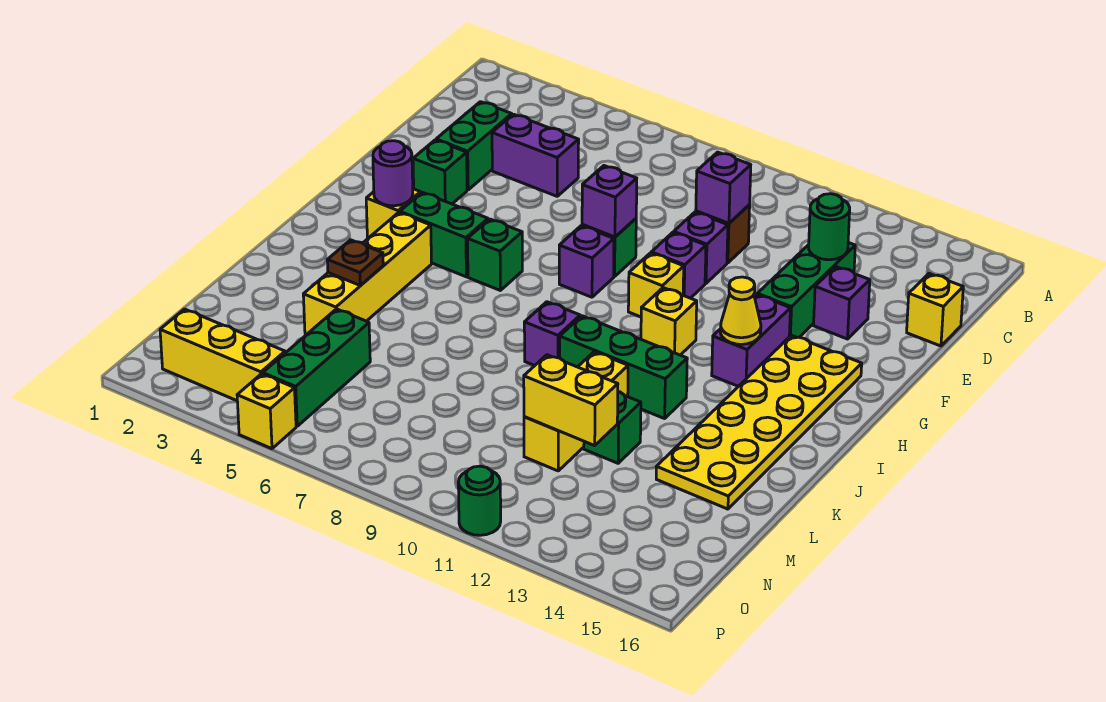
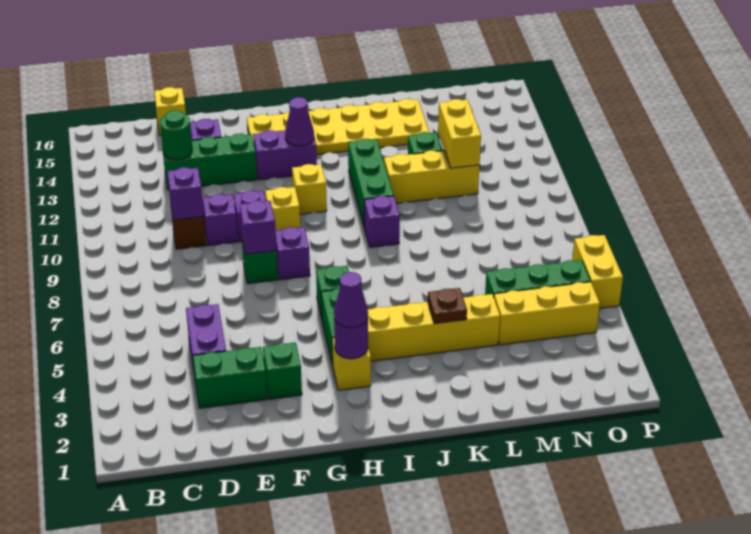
none -> purple 1x1 cone [334,272,368,328]
yellow 1x1 cone [720,277,761,344] -> purple 1x1 cone [285,97,314,146]
yellow 1x3 brick [160,309,285,401] -> yellow 1x3 brick turned to [494,282,600,345]
yellow 1x1 brick [237,374,296,449] -> yellow 1x2 brick [572,235,623,308]
green 1x1 round brick [458,466,501,535] -> none

